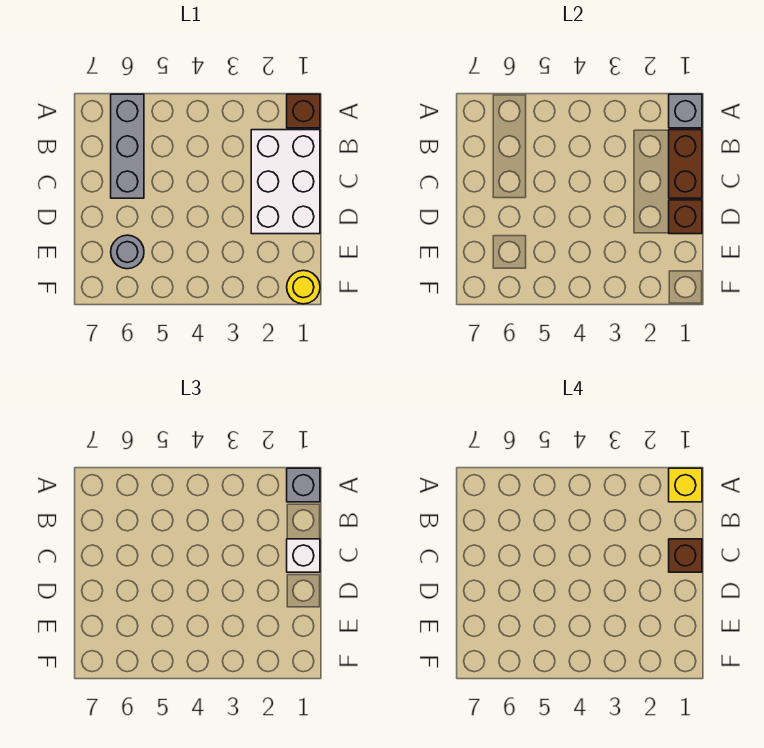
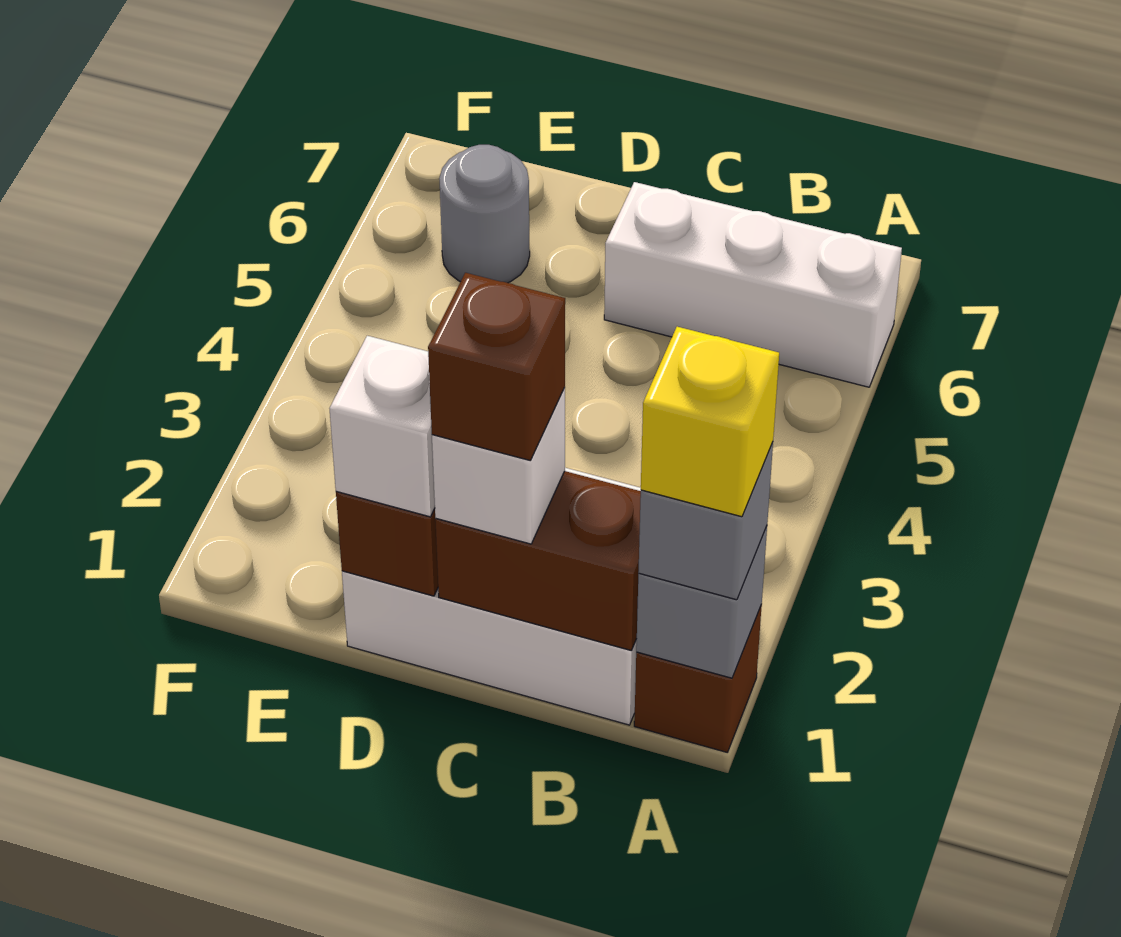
grey 1x3 brick [111,94,144,198] -> white 1x3 brick [604,182,902,387]
none -> white 1x1 brick [330,336,435,517]
yellow 1x1 round brick [287,270,320,304] -> none

